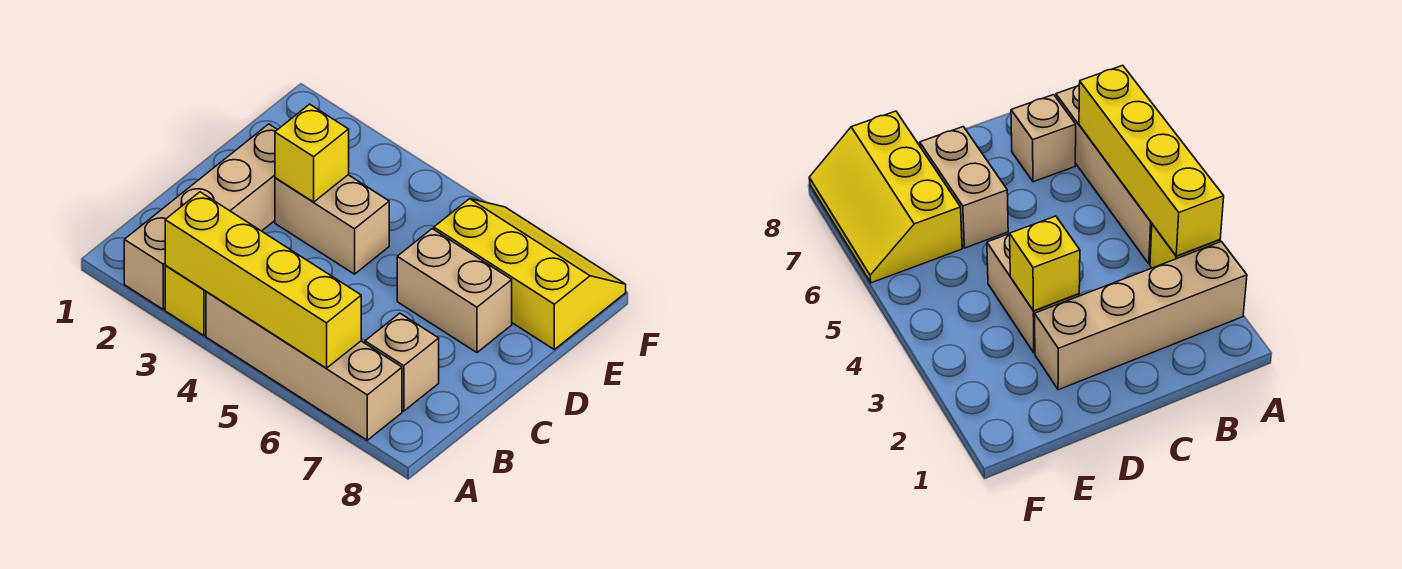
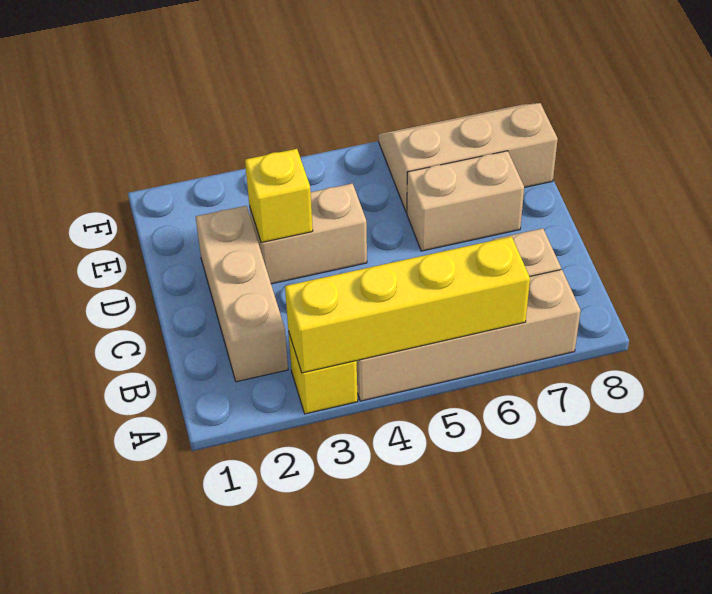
tan 1x4 brick [124,124,277,309] -> tan 1x3 brick [196,206,288,382]
yellow 2x3 slope [434,199,626,349] -> tan 2x3 slope [378,103,558,213]

